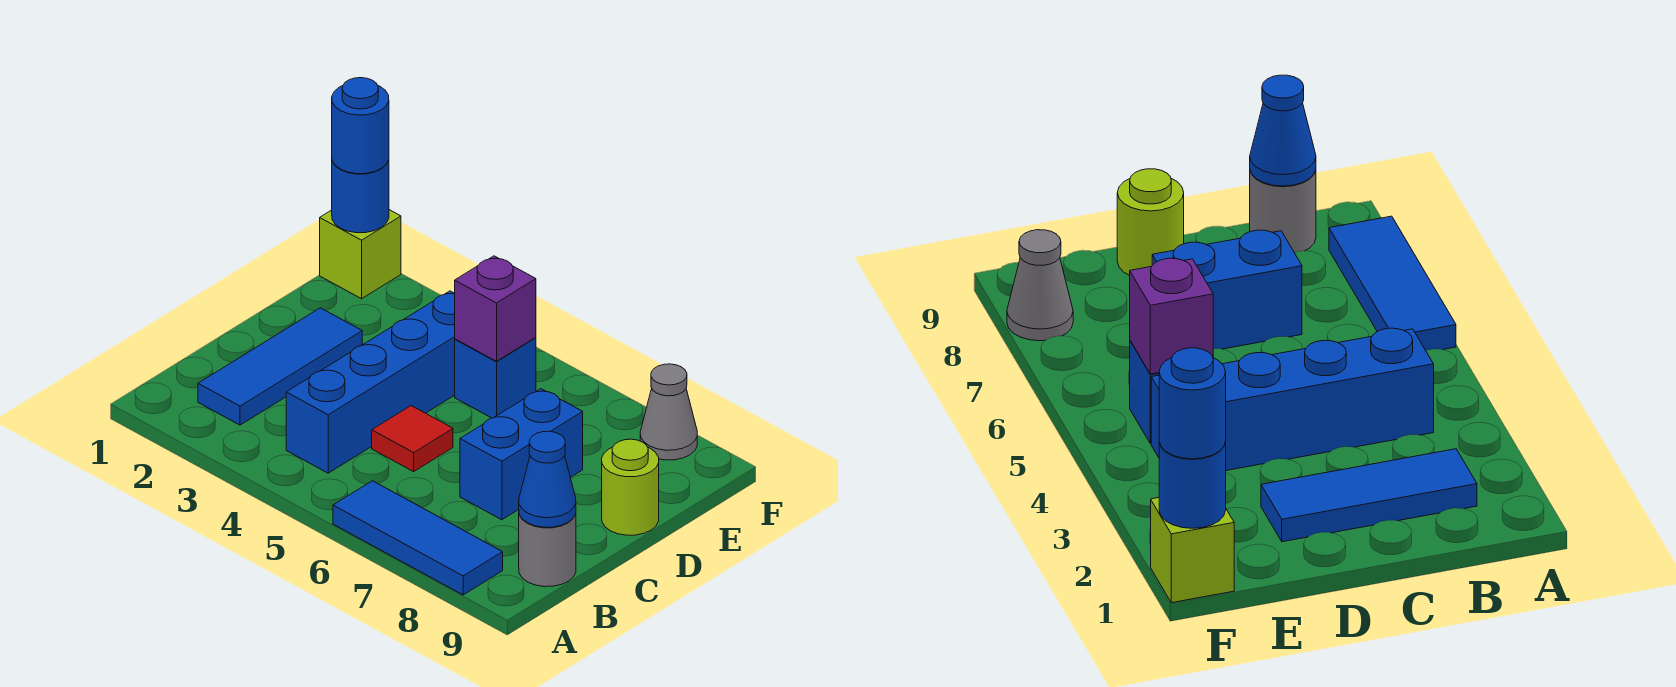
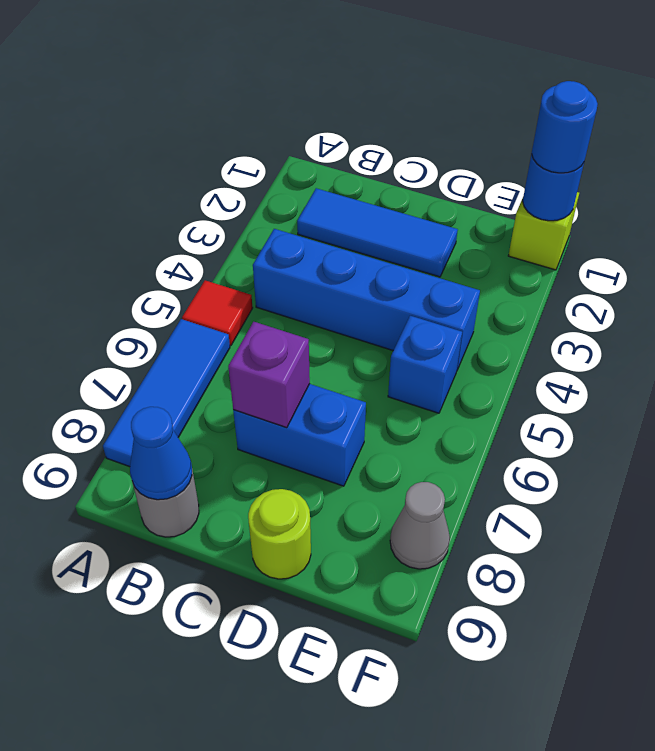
red 1x1 tile [372,406,453,472] -> red 1x1 tile moved to [182,280,253,345]
purple 1x1 brick [454,256,536,361] -> purple 1x1 brick moved to [228,322,310,428]

